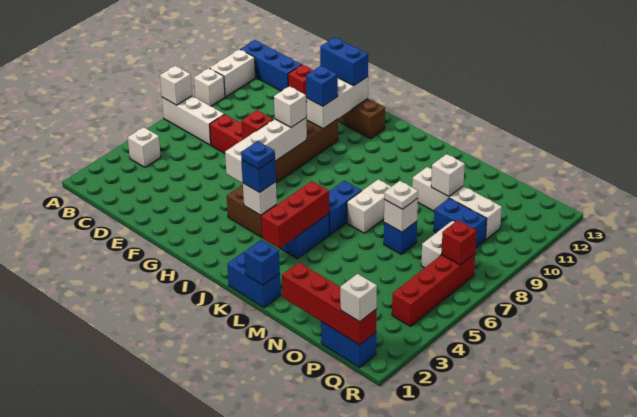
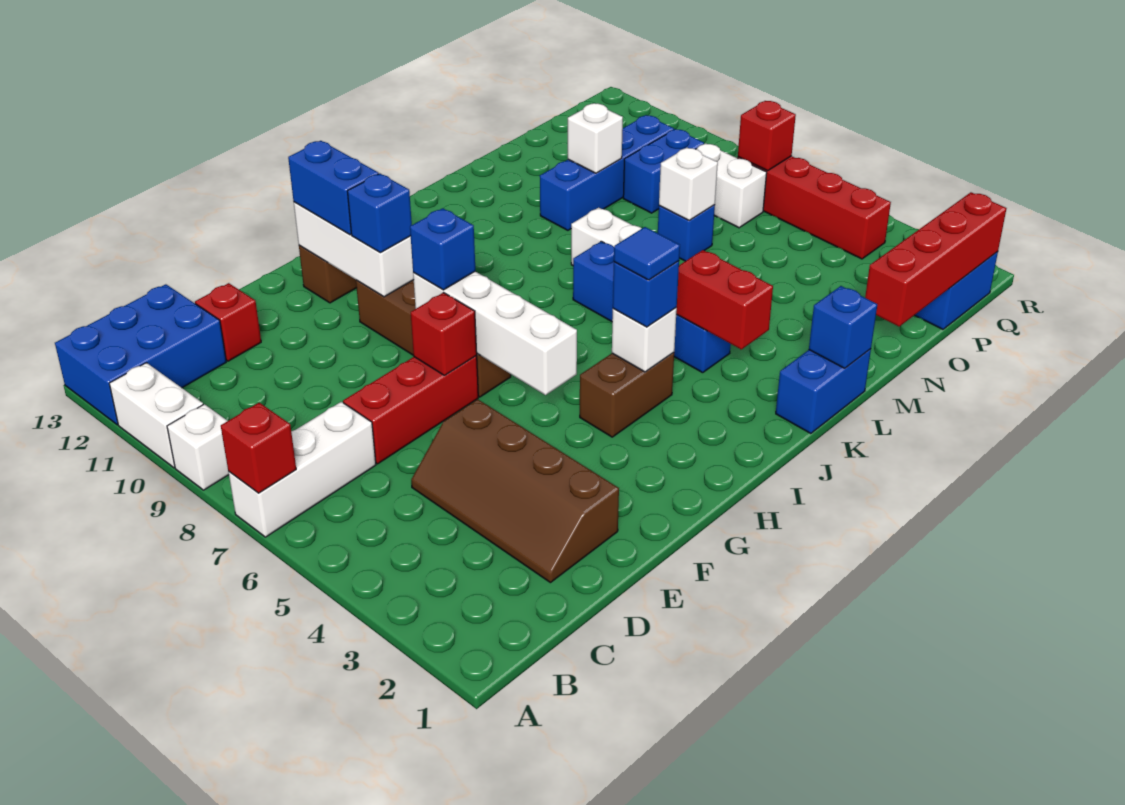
white 1x1 brick [160,66,192,105] -> red 1x1 brick [221,403,296,493]
blue 1x3 brick [240,40,302,91] -> blue 2x3 brick [55,284,226,425]
white 1x1 brick [128,127,161,167] -> none
none -> brown 2x4 slope [411,399,619,583]
blue 1x2 brick [320,37,368,86] -> blue 1x2 brick turned to [288,141,379,235]
white 1x1 brick [274,86,306,127] -> blue 1x1 brick [410,208,475,290]
blue 1x1 plate [241,141,275,169] -> blue 1x1 tile [614,227,680,280]
red 1x3 brick [261,181,329,249] -> red 1x2 brick [676,250,773,349]
white 1x4 brick [412,167,502,240] -> blue 1x4 brick [540,115,674,230]
white 1x1 plate [384,181,418,209] -> none
white 1x1 brick [340,274,377,322] -> none

